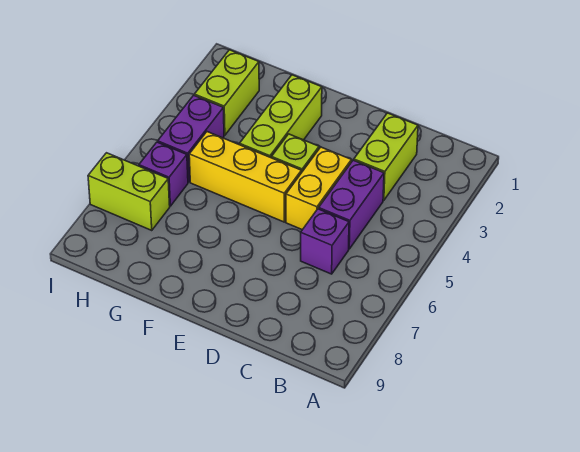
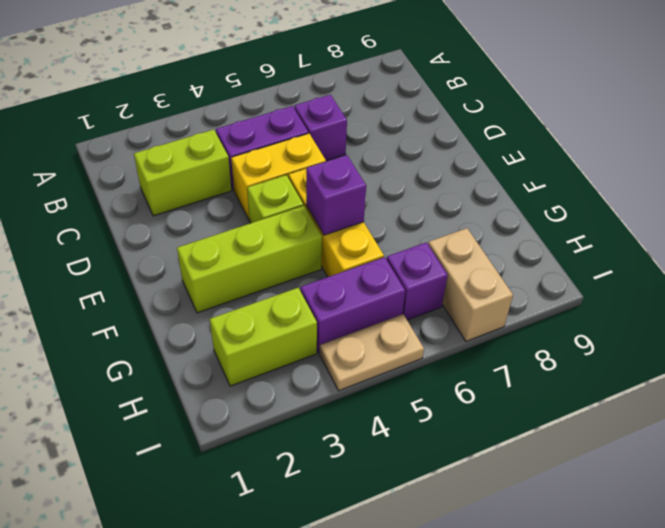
none -> purple 1x1 brick [306,155,366,235]
lime 1x2 brick [88,153,170,230] -> tan 1x2 brick [428,228,513,341]
none -> tan 1x2 plate [320,314,424,391]

